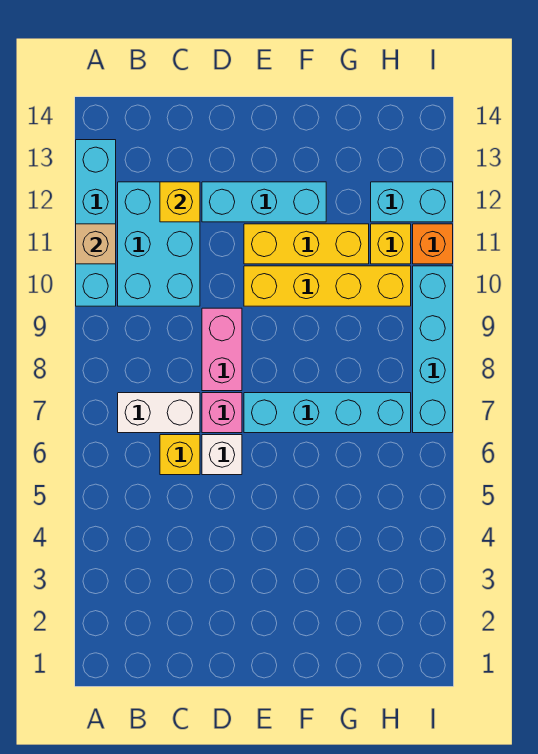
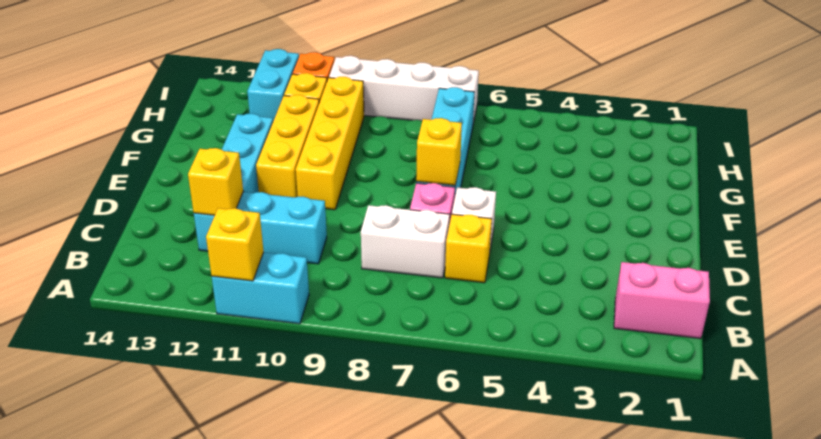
cyan 1x4 brick [76,140,116,306] -> cyan 1x2 brick [212,252,309,324]
tan 1x1 brick [76,224,116,264] -> yellow 1x1 brick [206,208,264,281]
white 1x2 brick [118,393,200,433] -> white 1x2 brick turned to [361,205,450,278]
cyan 2x3 brick [118,182,200,306] -> cyan 1x3 brick [194,192,327,264]
pink 1x2 brick [202,308,242,391] -> pink 1x2 brick moved to [614,262,710,339]
none -> yellow 1x1 brick [416,118,462,185]
cyan 1x4 brick [413,266,453,433] -> white 1x4 brick [329,56,479,124]

